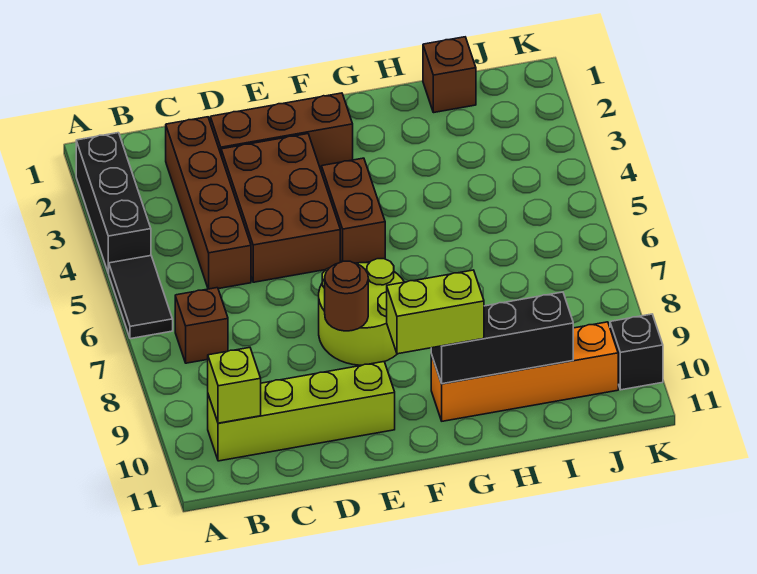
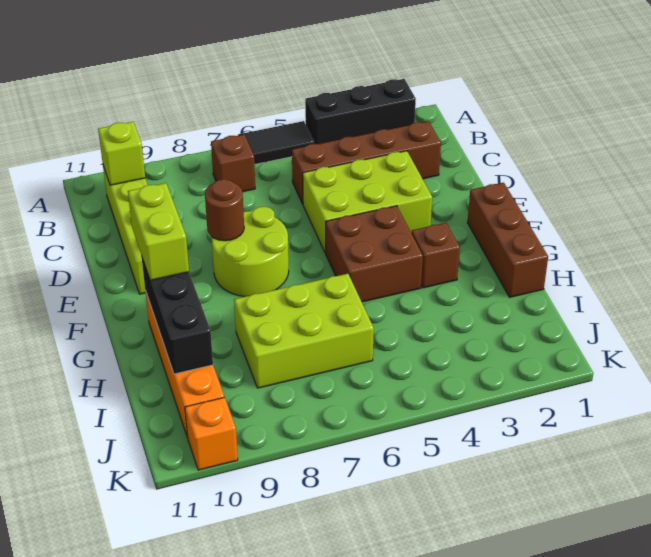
brown 1x3 brick [210,93,353,167] -> brown 1x3 brick moved to [467,183,548,297]
brown 2x3 brick [221,134,340,282] -> lime 2x3 brick [303,151,432,253]
brown 1x2 brick [321,158,385,263] -> brown 2x2 brick [326,206,423,302]
none -> lime 2x3 brick [234,274,374,388]
brown 1x1 brick [423,37,476,113] -> brown 1x1 brick moved to [412,223,460,288]
black 1x1 brick [610,314,663,390] -> orange 1x1 brick [185,397,238,470]

